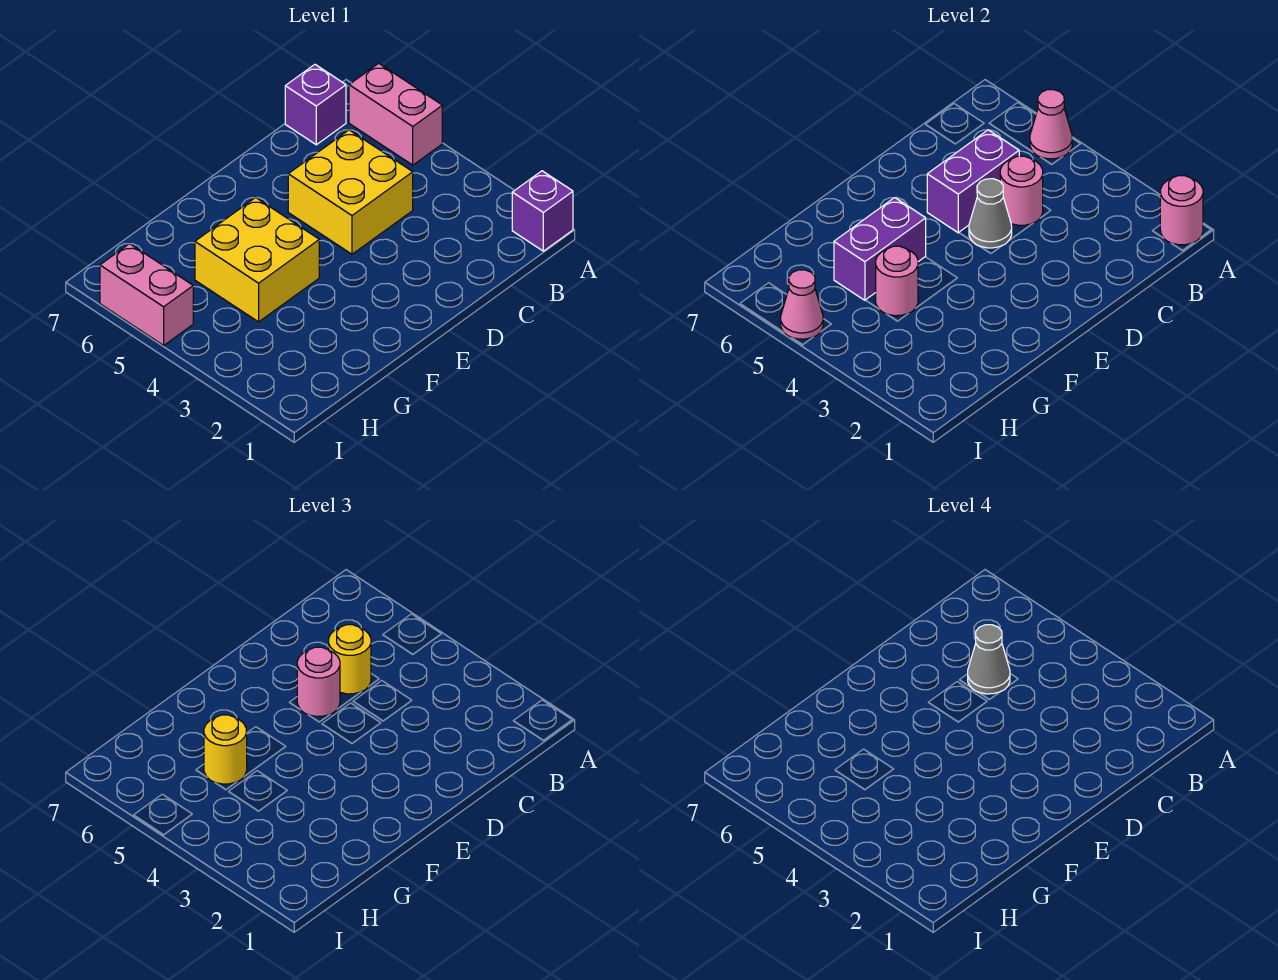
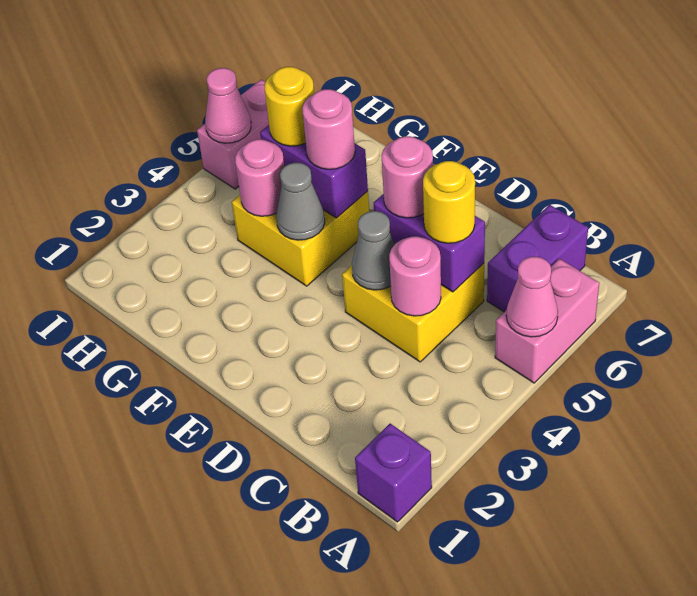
pink 1x1 round brick [1160,176,1203,245] -> pink 1x1 round brick moved to [302,89,355,169]
purple 1x1 brick [285,65,346,145] -> purple 1x2 brick [487,205,588,312]
grey 1x1 cone [968,625,1010,694] -> grey 1x1 cone moved to [276,163,325,240]

